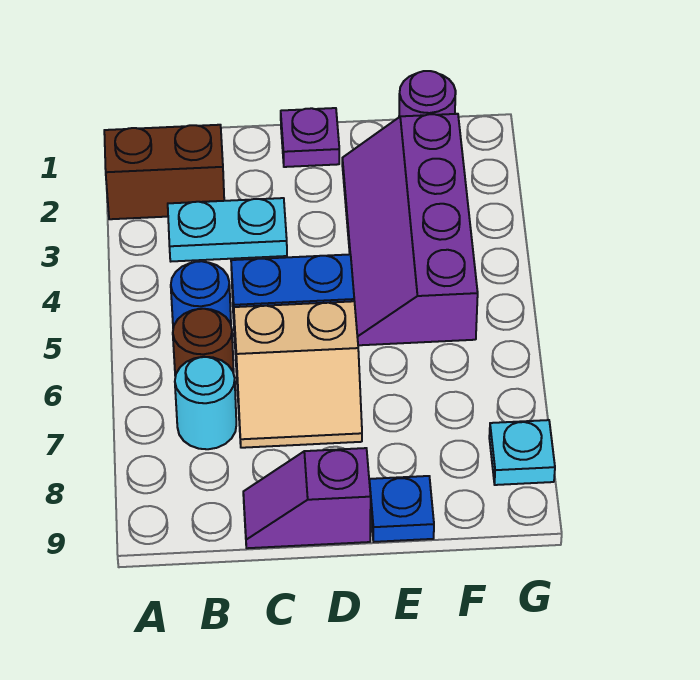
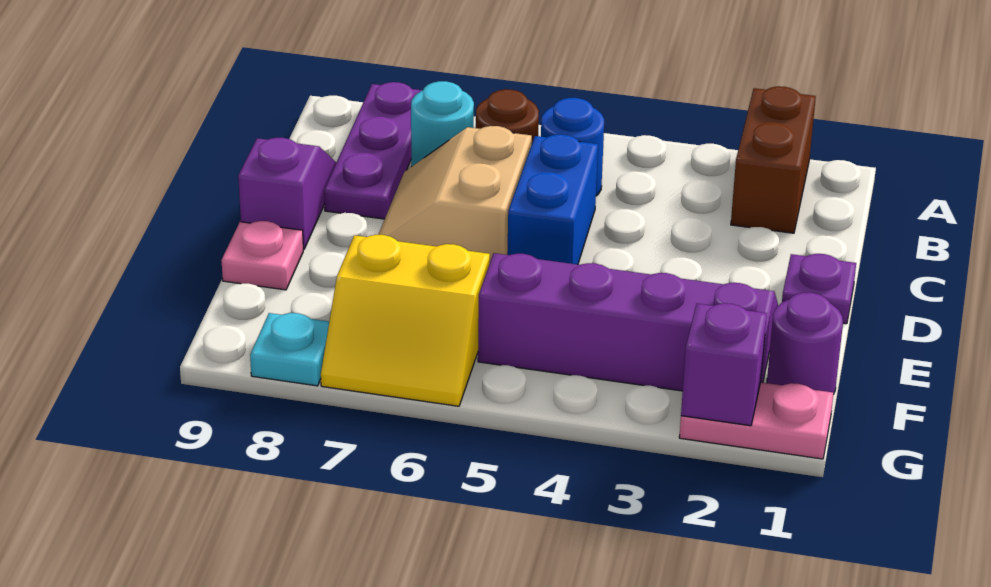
none -> purple 1x3 plate [324,82,422,219]
cyan 1x2 plate [168,198,287,261] -> none
blue 1x1 plate [369,476,434,542] -> pink 1x1 plate [221,221,303,290]
none -> yellow 2x2 slope [321,235,490,406]
none -> pink 1x2 plate [679,382,834,459]
none -> purple 1x1 brick [681,303,767,426]

